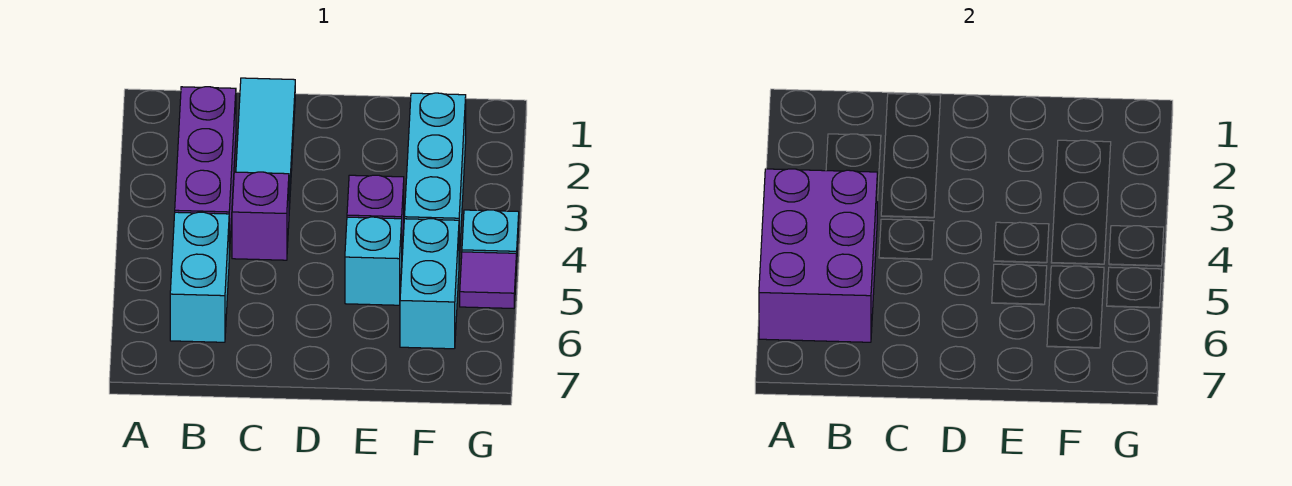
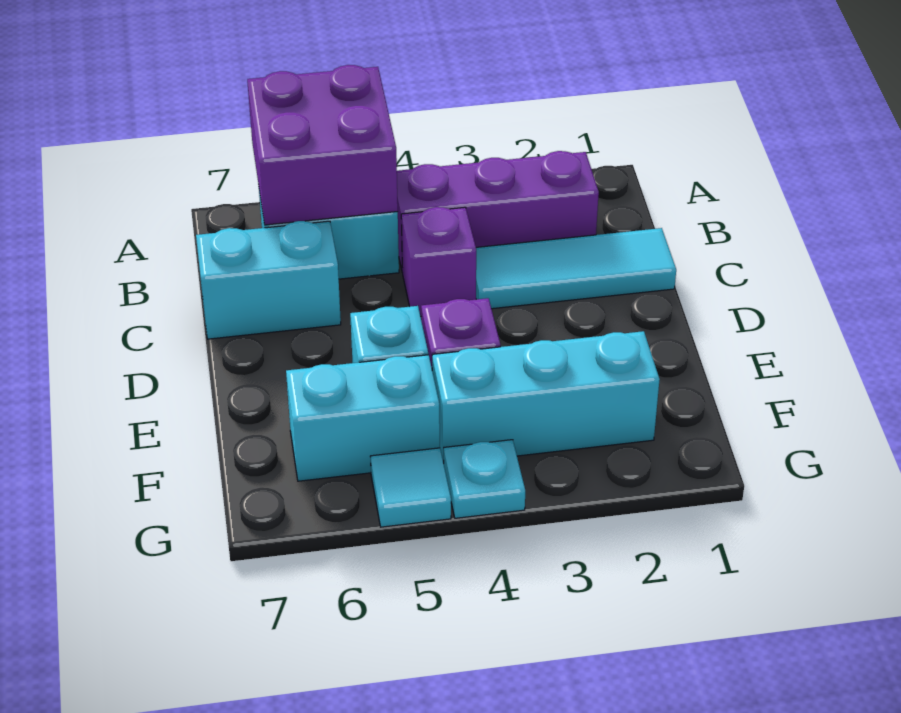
purple 2x3 brick [759,169,877,342] -> purple 2x2 brick [247,65,398,225]
none -> cyan 1x2 brick [196,221,341,339]
purple 1x1 tile [460,252,517,308] -> cyan 1x1 tile [370,448,451,527]

